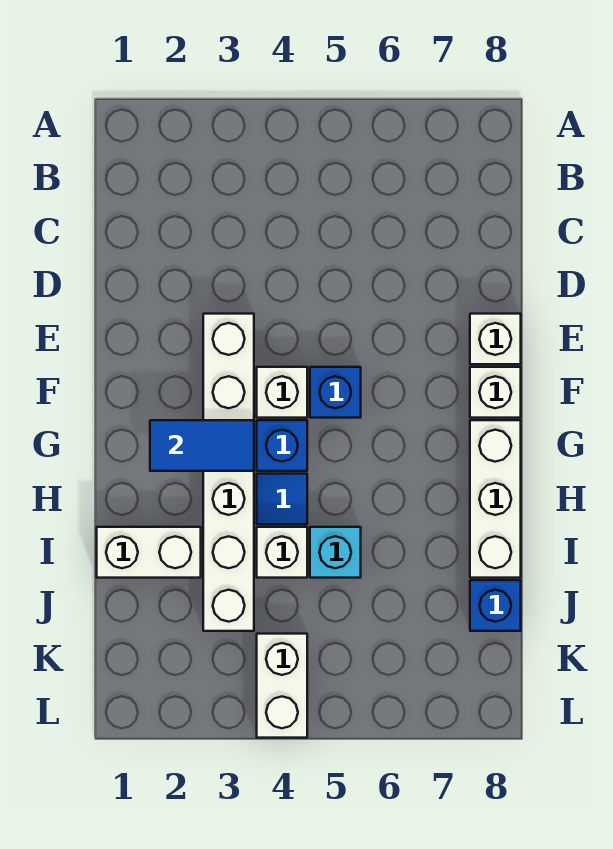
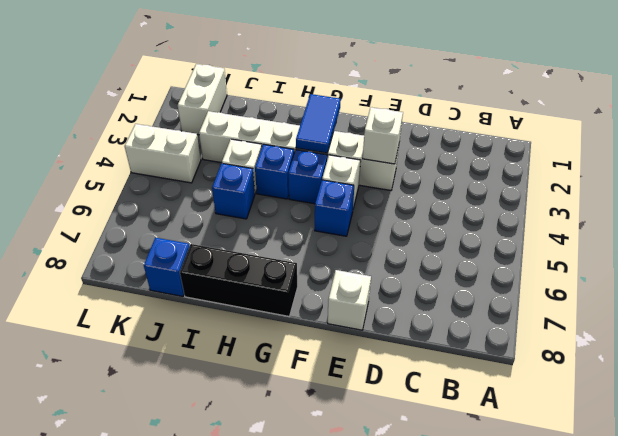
white 1x1 brick [470,367,521,418] -> white 1x1 brick moved to [363,107,403,164]
white 1x3 brick [470,420,521,578] -> black 1x3 brick [180,244,297,316]
blue 1x1 tile [257,474,307,524] -> blue 1x1 brick [255,144,294,199]
white 1x2 brick [97,527,201,578] -> white 1x2 brick moved to [178,64,227,135]
cyan 1x1 brick [310,527,361,578] -> blue 1x1 brick [212,163,255,219]

